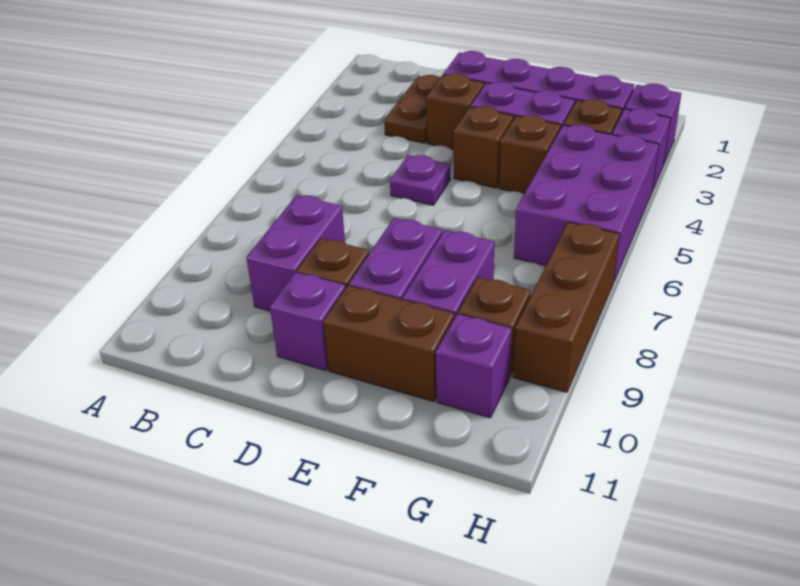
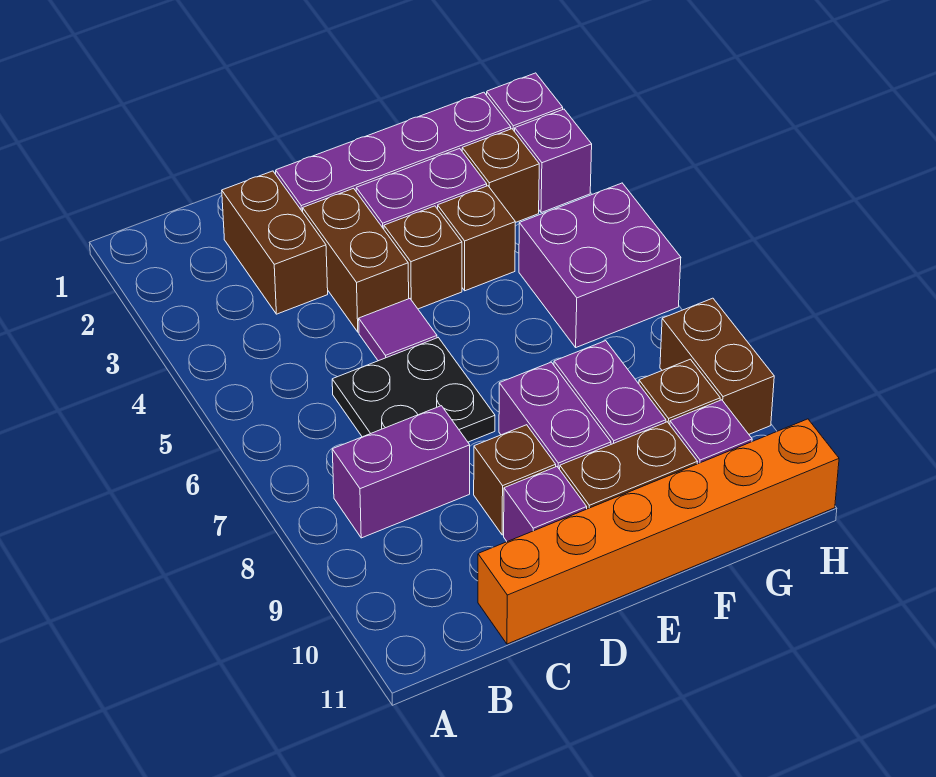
brown 1x2 plate [384,75,440,143] -> brown 1x2 brick [222,171,328,314]
none -> black 2x2 plate [332,338,495,442]
purple 1x2 brick [246,195,345,311] -> purple 1x2 brick turned to [332,406,470,538]
none -> orange 1x6 brick [478,419,839,644]
brown 1x1 brick [426,73,484,149] -> brown 1x2 brick [303,188,409,332]
purple 1x1 plate [390,155,451,205] -> purple 1x1 tile [359,299,437,361]
purple 2x3 brick [514,125,659,281] -> purple 2x2 brick [519,183,681,347]
brown 1x3 brick [513,222,619,392] -> brown 1x2 brick [660,298,774,434]

